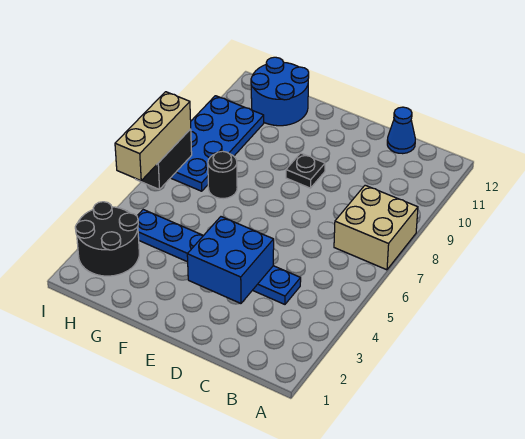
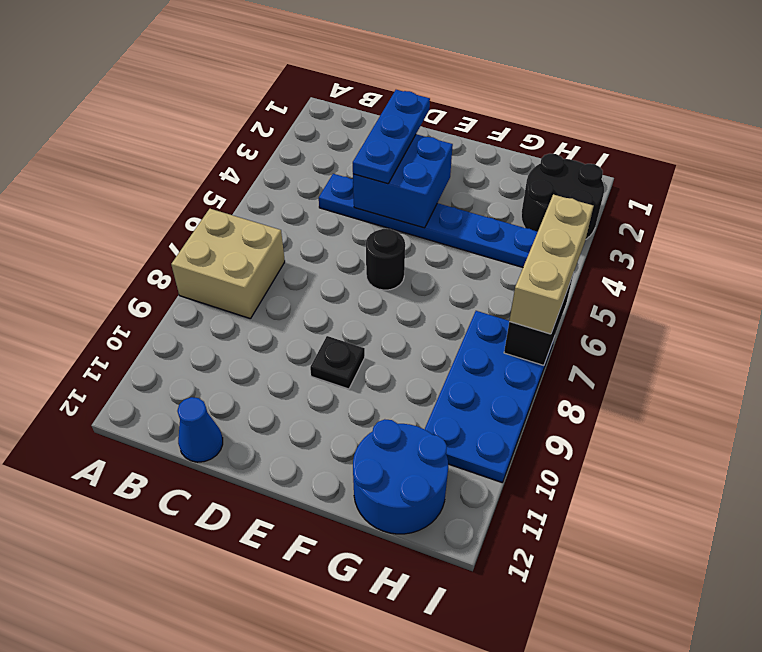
none -> blue 1x3 plate [353,90,430,184]
black 1x1 round brick [208,151,237,199] -> black 1x1 round brick moved to [366,229,405,290]

